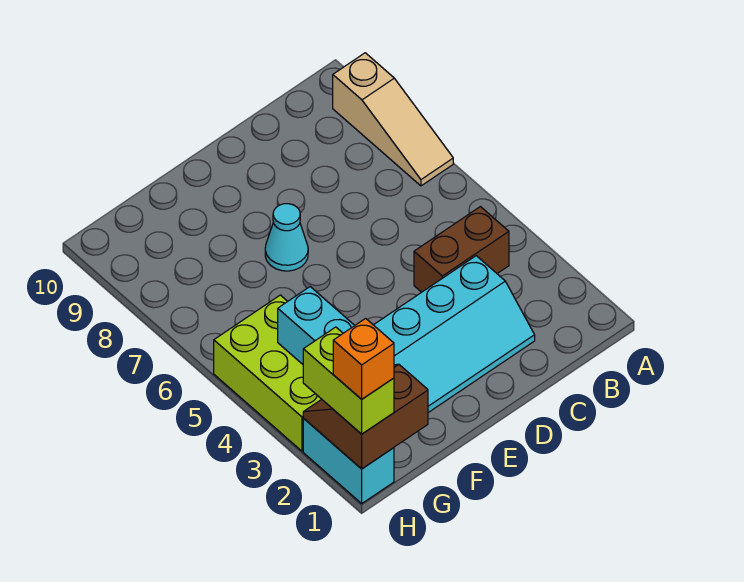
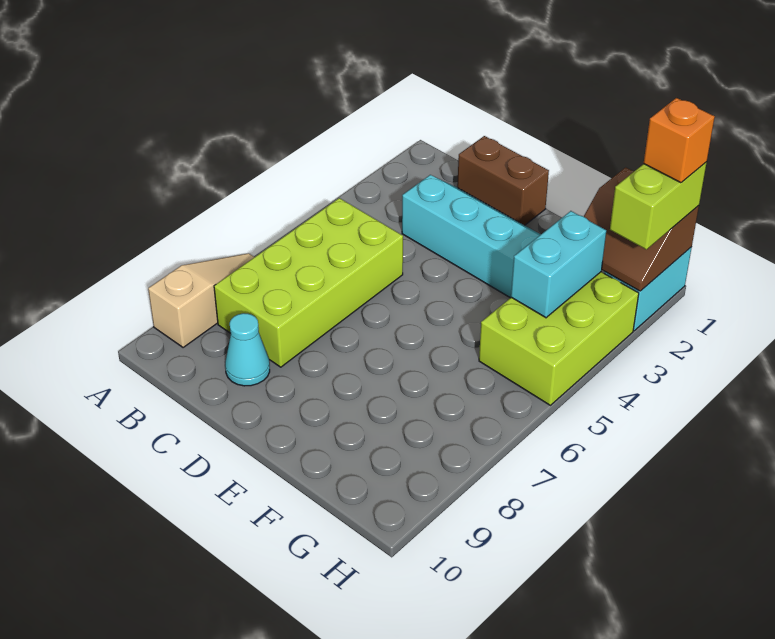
brown 1x2 brick [414,207,509,292] -> brown 1x2 brick moved to [457,136,549,225]
none -> lime 2x4 brick [214,198,403,367]
cyan 1x1 cone [265,204,308,271] -> cyan 1x1 cone moved to [225,313,270,386]

